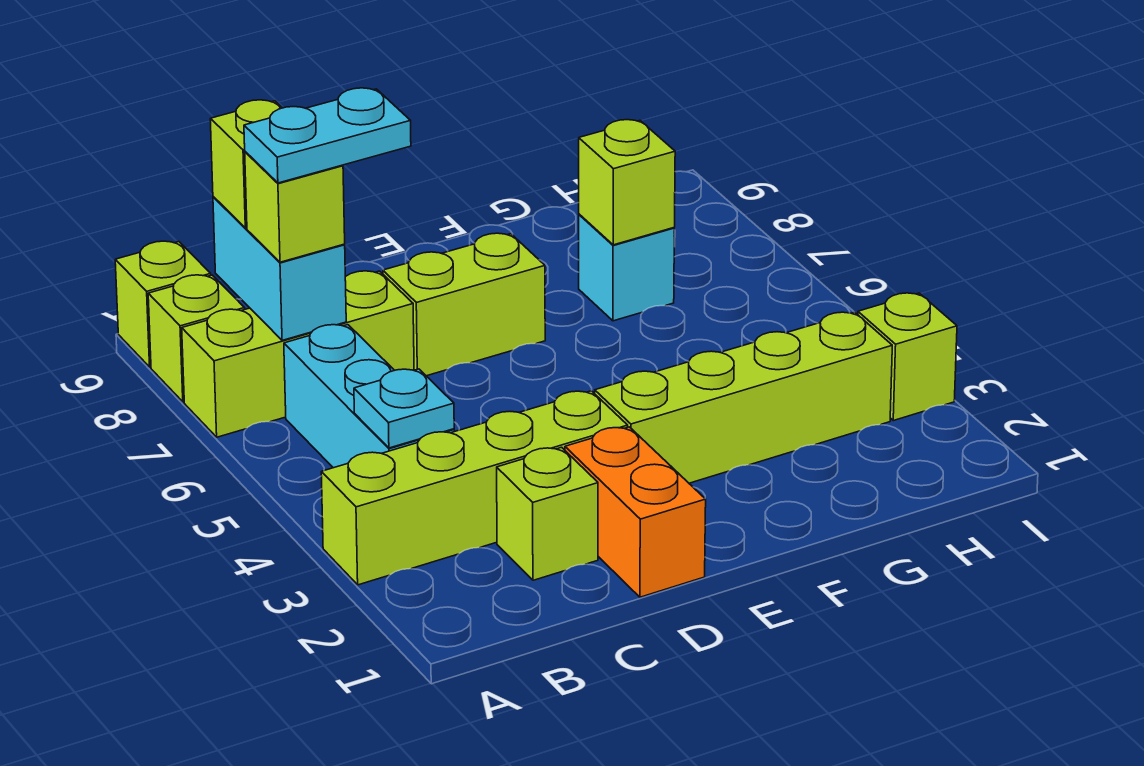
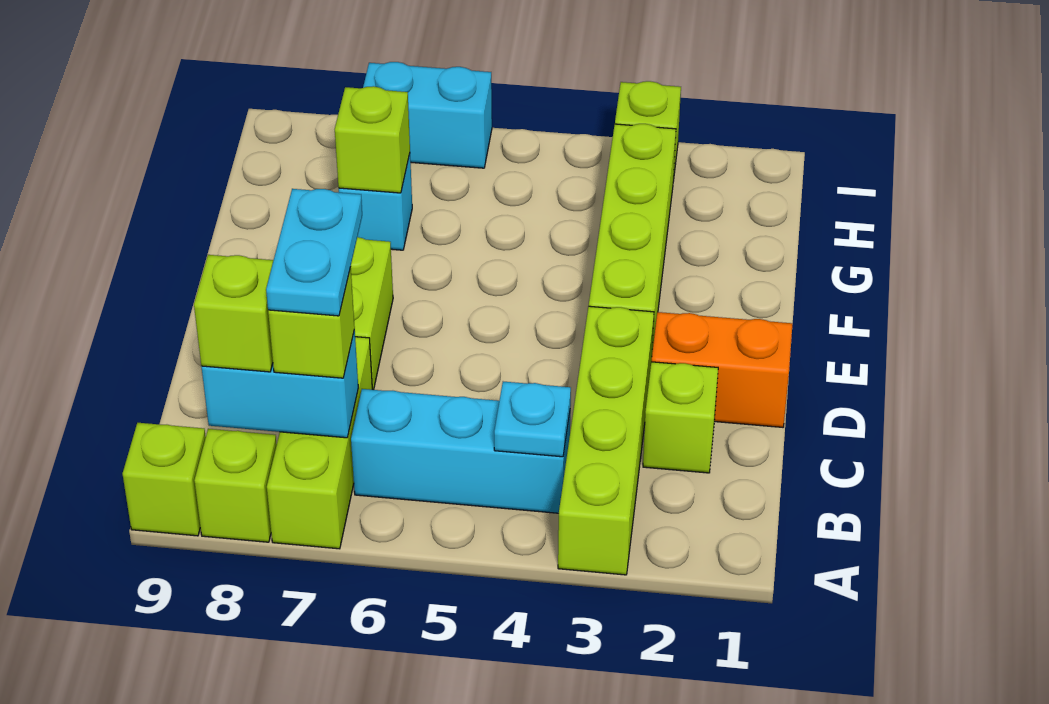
none -> cyan 1x2 brick [363,62,492,168]

